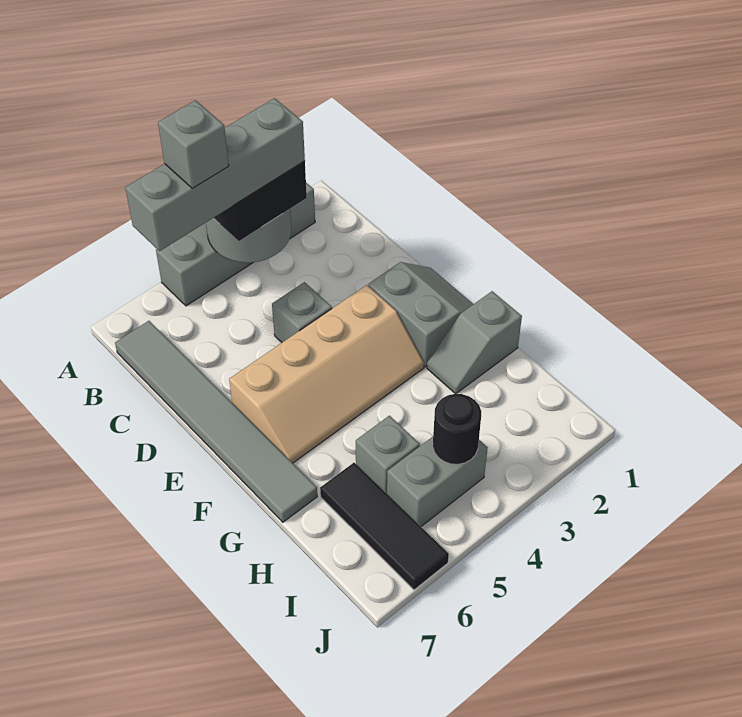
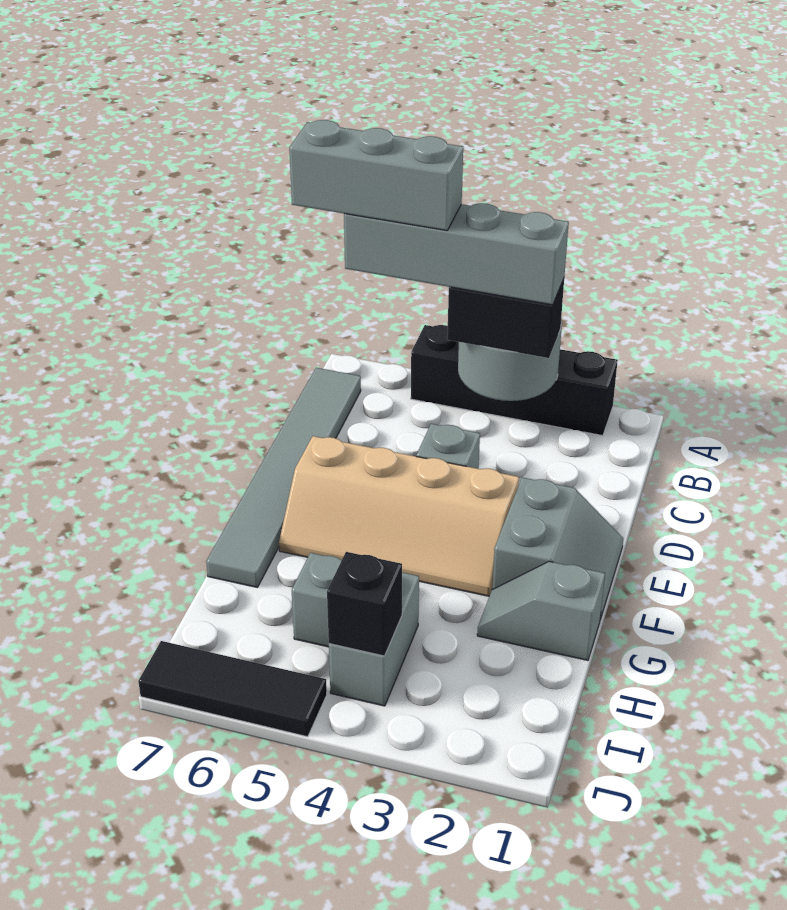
grey 1x4 brick [156,183,315,306] -> black 1x4 brick [411,325,618,436]
grey 1x1 brick [158,100,229,188] -> grey 1x3 brick [289,120,463,231]
black 1x3 tile [320,463,449,590] -> black 1x3 tile turned to [138,641,327,737]
grey 1x2 brick [387,437,488,526] -> grey 1x2 brick turned to [329,572,419,706]
black 1x1 round brick [433,394,481,464] -> black 1x1 brick [327,552,402,656]

